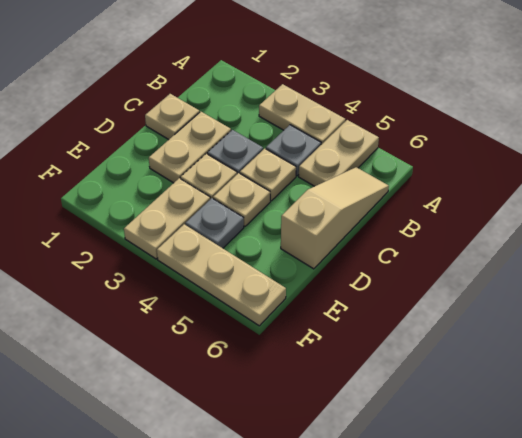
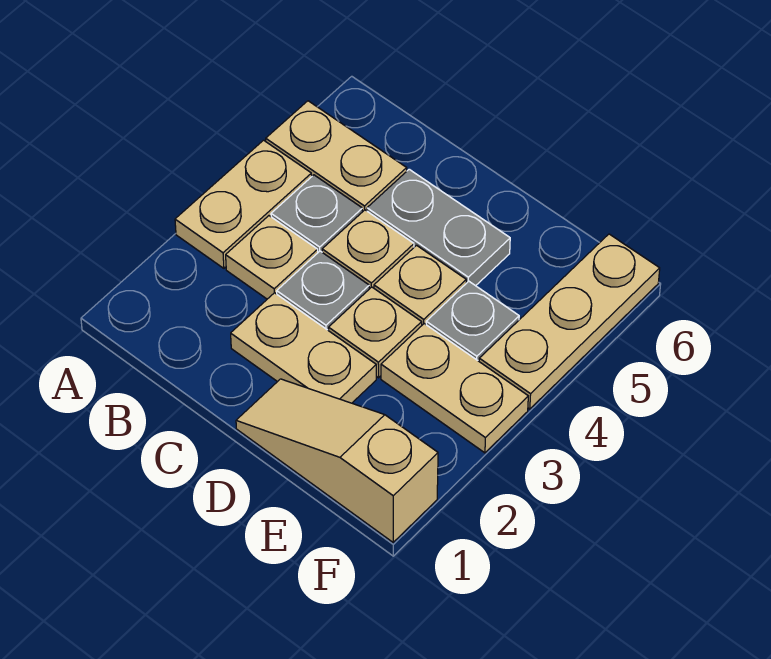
tan 1x3 slope [281,167,389,269] -> tan 1x3 slope moved to [236,379,438,542]
tan 1x1 plate [145,94,200,140] -> tan 1x1 plate moved to [226,216,318,299]
none -> grey 1x2 plate [367,169,510,286]

